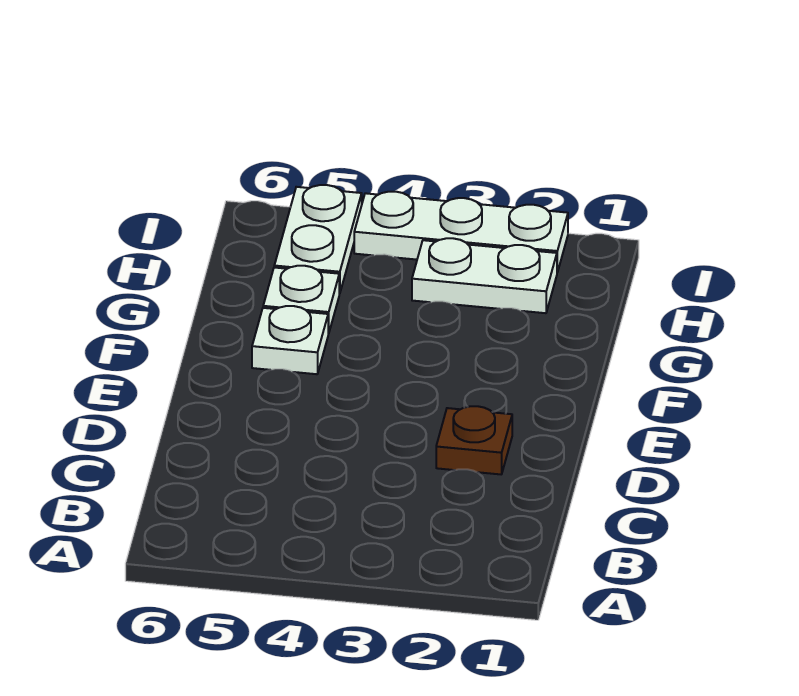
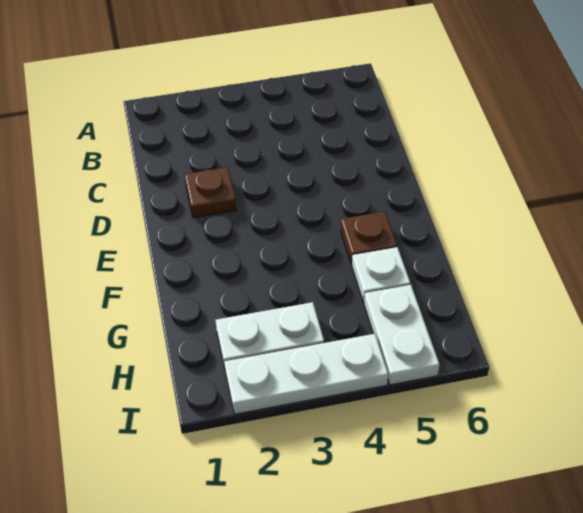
white 1x1 plate [252,306,328,374] -> brown 1x1 plate [341,212,397,265]

